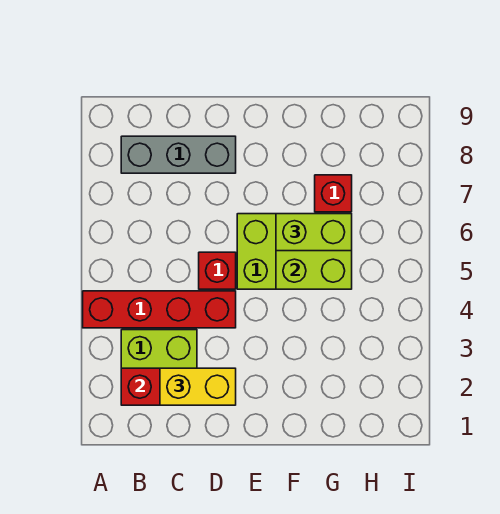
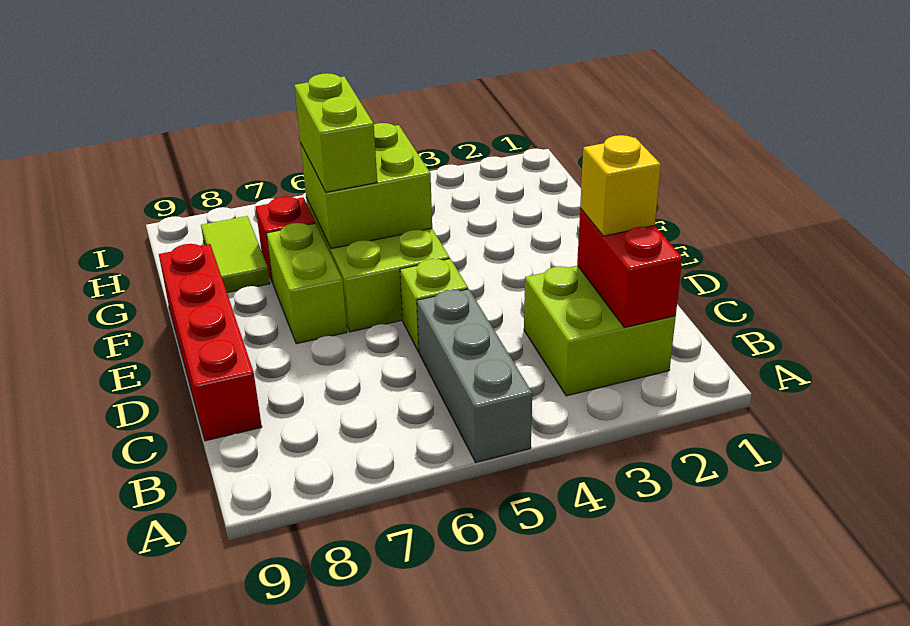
red 1x4 brick [83,291,236,328] -> red 1x4 brick moved to [159,244,262,441]
grey 1x3 brick [121,136,236,173] -> grey 1x3 brick moved to [417,289,532,462]
yellow 1x2 brick [160,368,236,405] -> yellow 1x1 brick [580,135,661,236]
red 1x1 brick [199,252,236,289] -> lime 1x1 brick [400,259,468,352]
none -> lime 1x2 brick [266,223,347,344]
none -> lime 1x2 tile [201,216,270,293]

